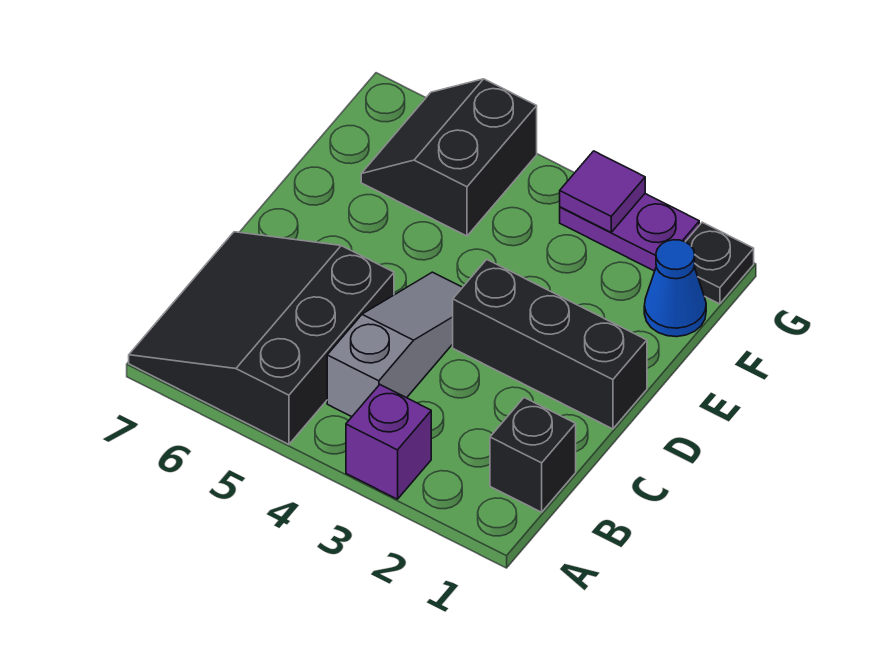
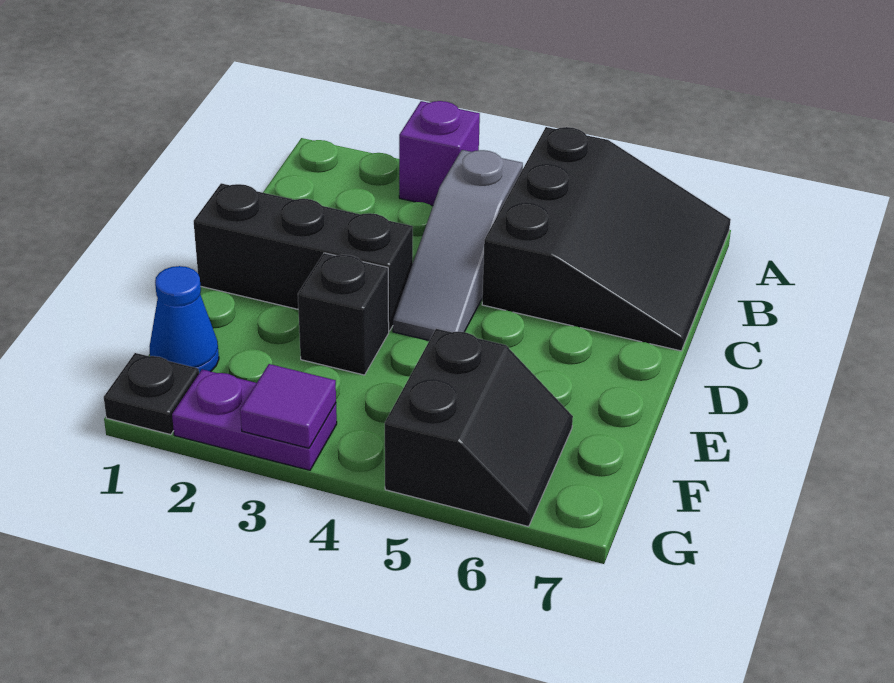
black 1x1 brick [490,398,576,512] -> black 1x1 brick moved to [298,253,389,375]

